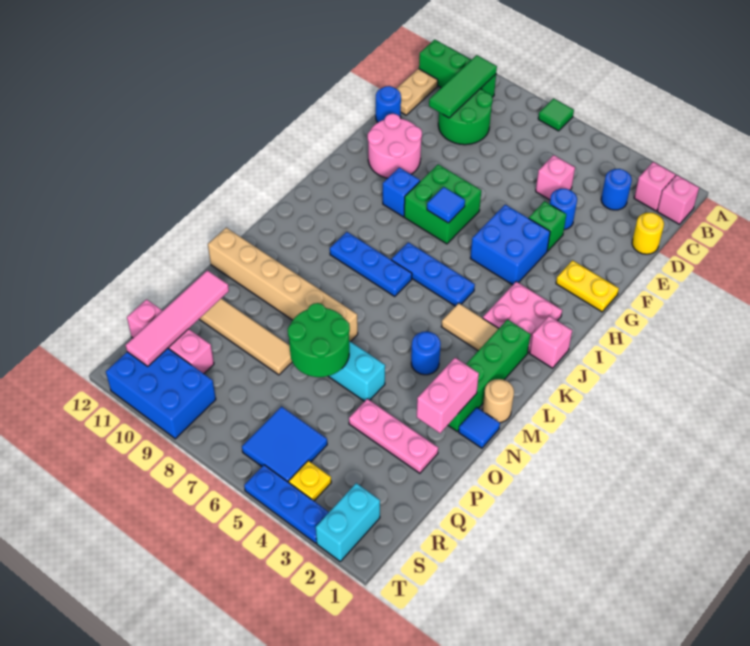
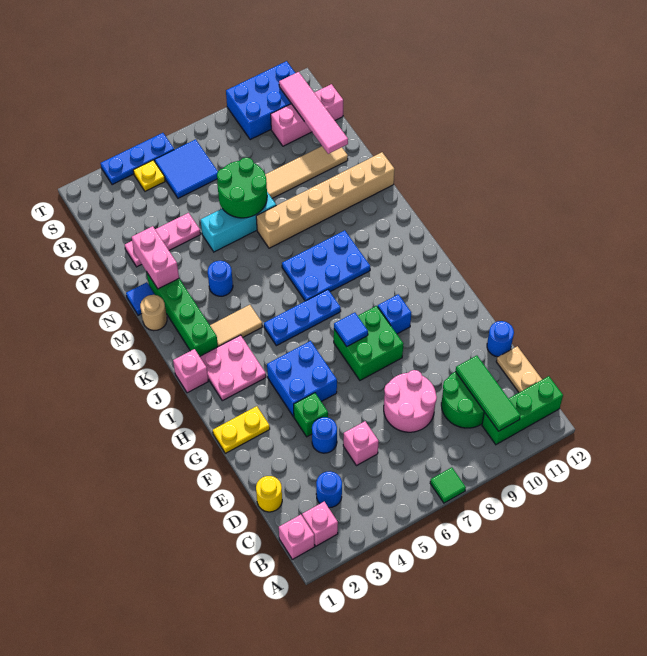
pink 2x2 round brick [368,114,422,178] -> pink 2x2 round brick moved to [384,370,437,432]
blue 1x3 plate [330,232,412,297] -> blue 2x3 plate [282,230,370,301]
cyan 1x2 brick [316,483,380,561] -> none

